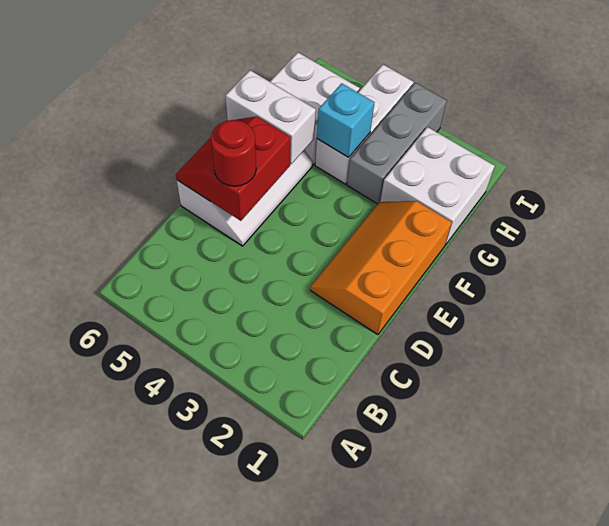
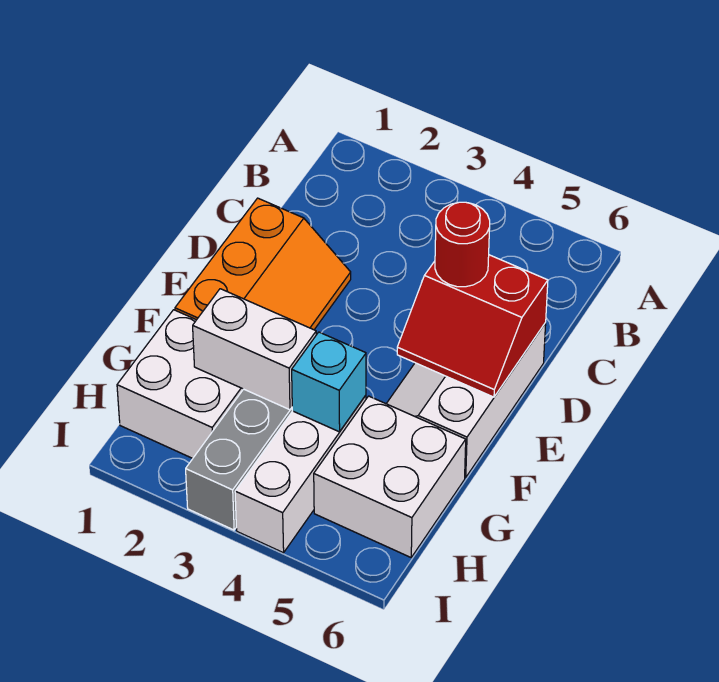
red 2x2 slope [176,116,291,221] -> red 2x2 slope turned to [397,255,548,397]
white 1x2 brick [226,70,316,164] -> white 1x2 brick moved to [193,289,316,410]

